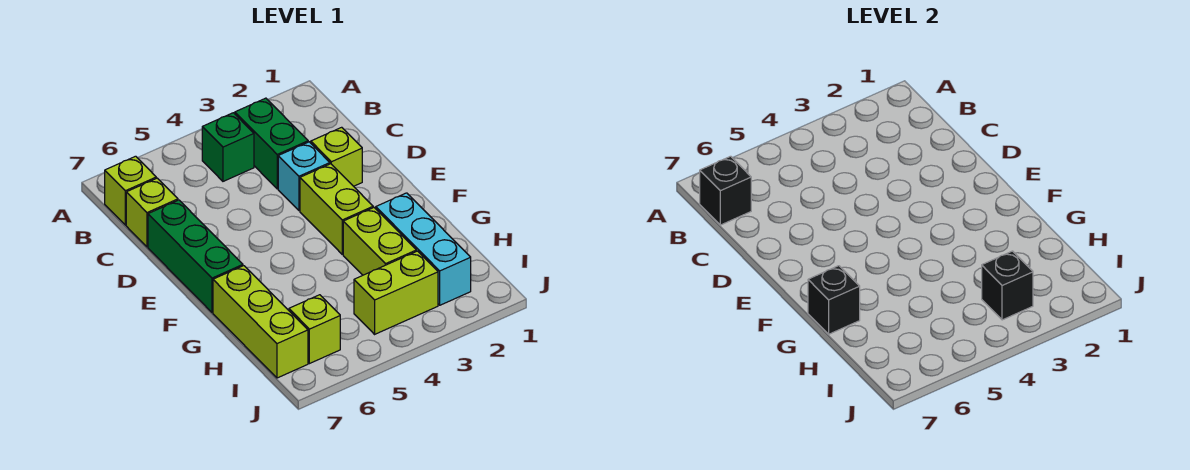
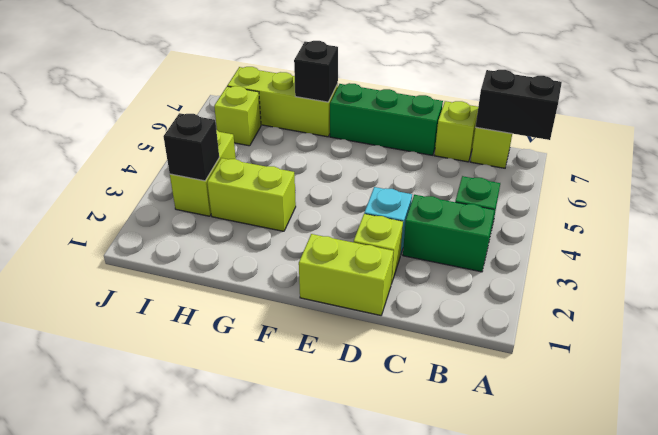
black 1x1 brick [700,156,751,225] -> black 1x2 brick [476,70,562,140]
lime 1x2 brick [300,164,373,254] -> lime 1x2 brick moved to [299,234,393,315]
cyan 1x3 brick [376,193,471,305] -> none

